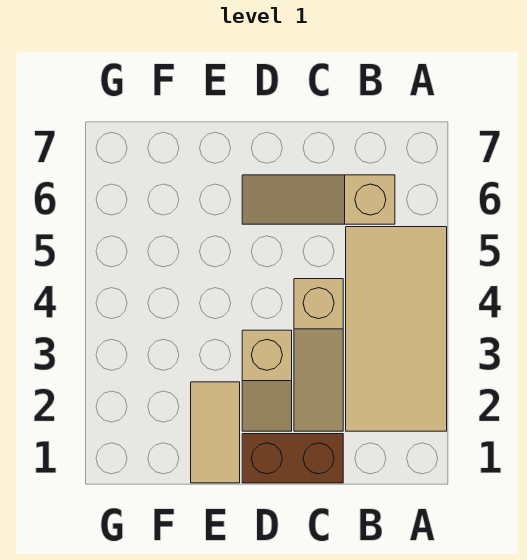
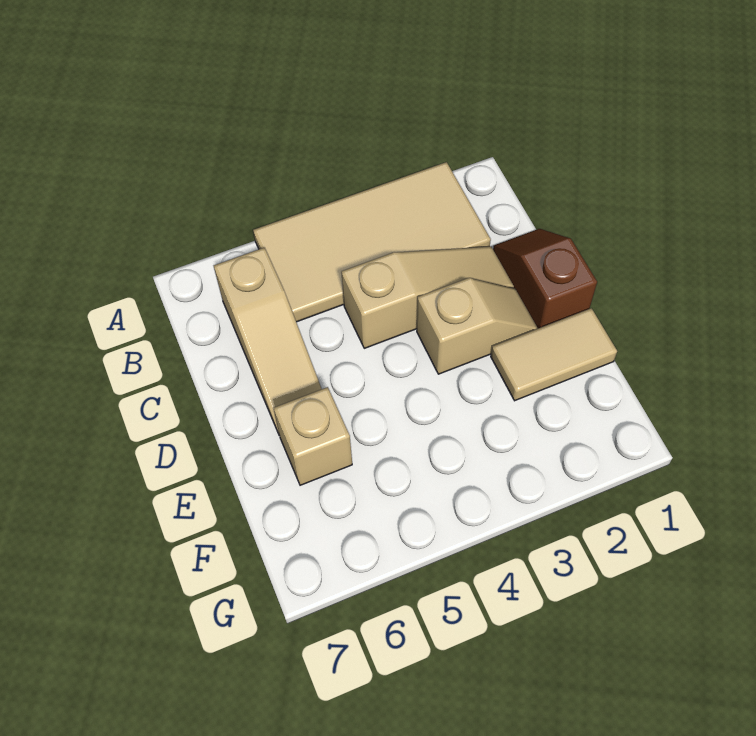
brown 1x2 brick [242,434,343,483] -> brown 1x2 slope [493,229,597,328]
none -> tan 1x1 brick [274,387,352,485]

